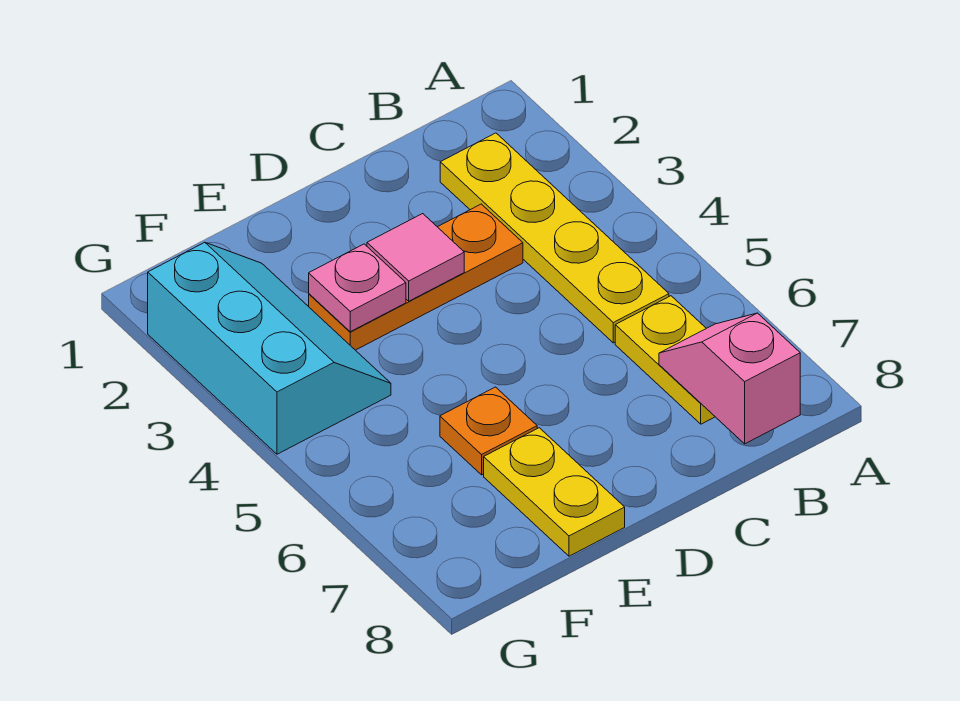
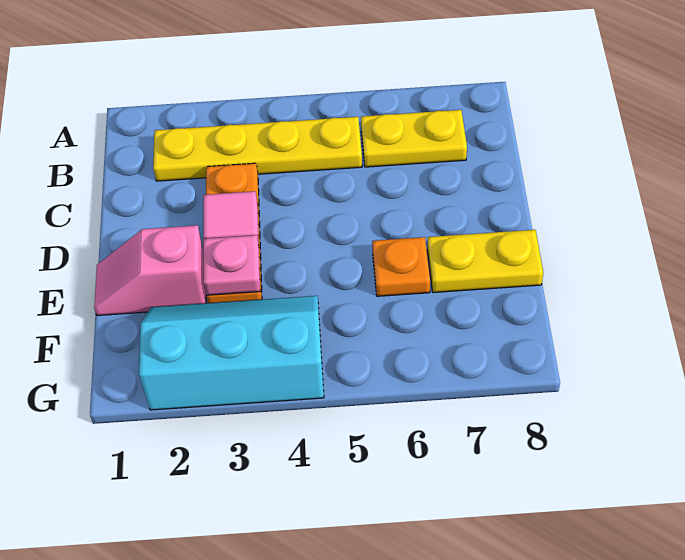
pink 1x2 slope [659,313,800,444] -> pink 1x2 slope moved to [94,225,206,316]

